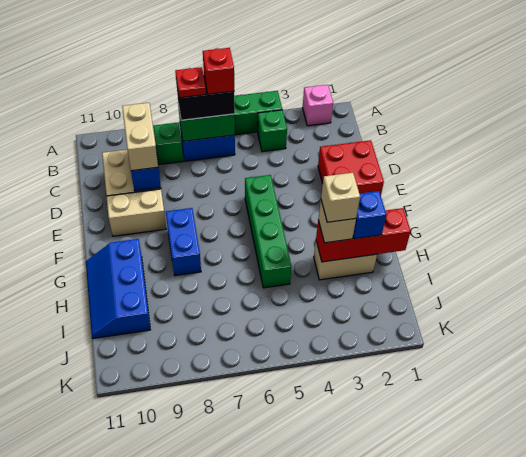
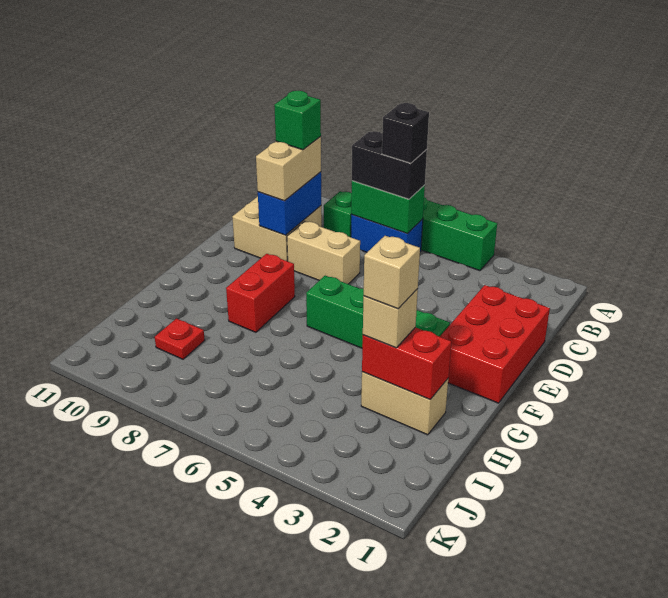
pink 1x1 brick [302,85,333,126] -> none
green 1x1 brick [258,110,287,152] -> green 1x1 brick moved to [274,91,321,150]
red 1x1 brick [203,48,234,94] -> black 1x1 brick [382,103,429,163]
red 1x1 plate [175,67,206,98] -> red 1x1 plate moved to [155,318,205,359]
red 2x2 brick [318,140,384,195] -> red 2x3 brick [440,285,550,403]
green 1x4 brick [245,175,292,288] -> green 1x4 brick turned to [306,276,450,348]
tan 1x2 brick [106,189,166,236] -> tan 1x2 brick moved to [287,221,360,284]
blue 1x2 brick [166,208,201,276] -> red 1x2 brick [226,254,295,332]
blue 2x3 slope [86,239,151,338] -> none
red 1x3 brick [316,208,411,262] -> red 1x2 brick [362,327,451,400]
blue 1x1 brick [353,191,386,239] -> none

